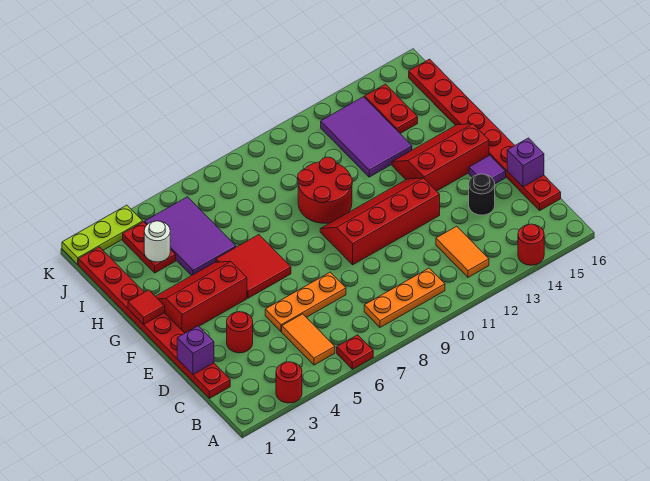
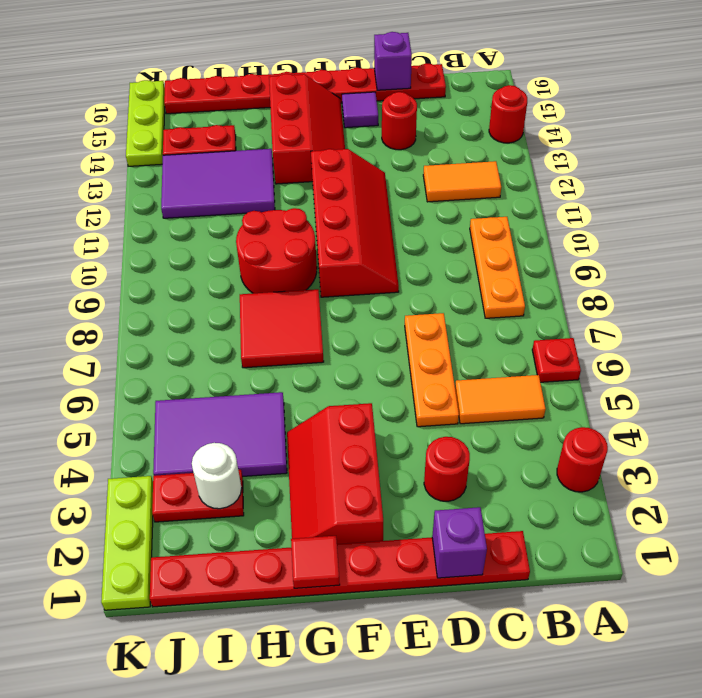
black 1x1 round brick [469,174,495,215] -> red 1x1 round brick [382,92,417,150]
red 2x4 slope [320,178,440,265] -> red 2x4 slope turned to [311,149,399,297]
red 2x2 tile [216,235,291,298] -> red 2x2 tile moved to [240,289,324,368]
red 2x3 slope [392,124,489,191] -> red 2x3 slope turned to [269,74,345,184]
none -> lime 1x3 plate [126,80,165,166]

